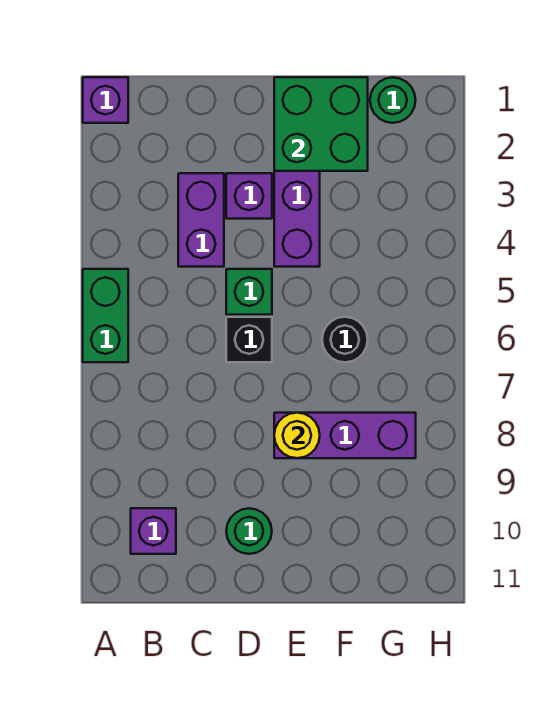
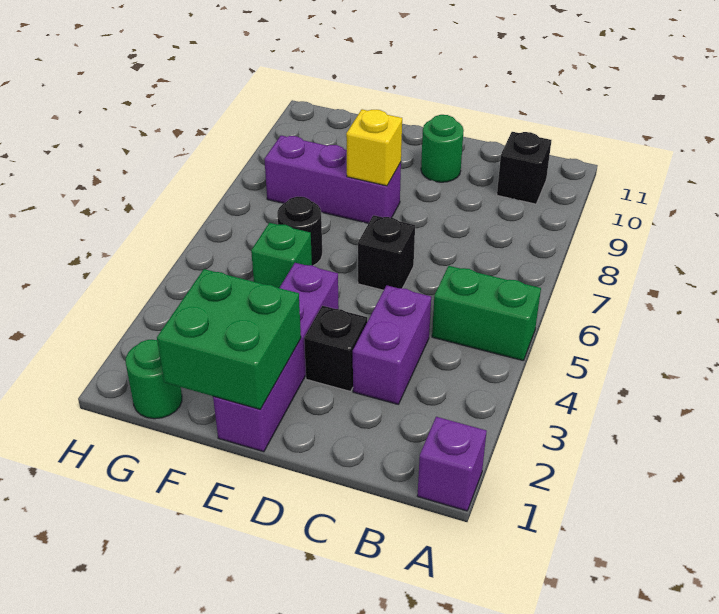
green 1x2 brick [83,269,128,362] -> green 1x2 brick turned to [432,266,541,361]
purple 1x1 brick [131,508,176,554] -> black 1x1 brick [497,132,551,204]
purple 1x1 brick [226,173,272,219] -> black 1x1 brick [304,306,367,391]
green 1x1 brick [226,269,272,315] -> green 1x1 brick moved to [251,223,312,288]
yellow 1x1 round brick [274,413,320,458] -> yellow 1x1 brick [346,109,402,186]

